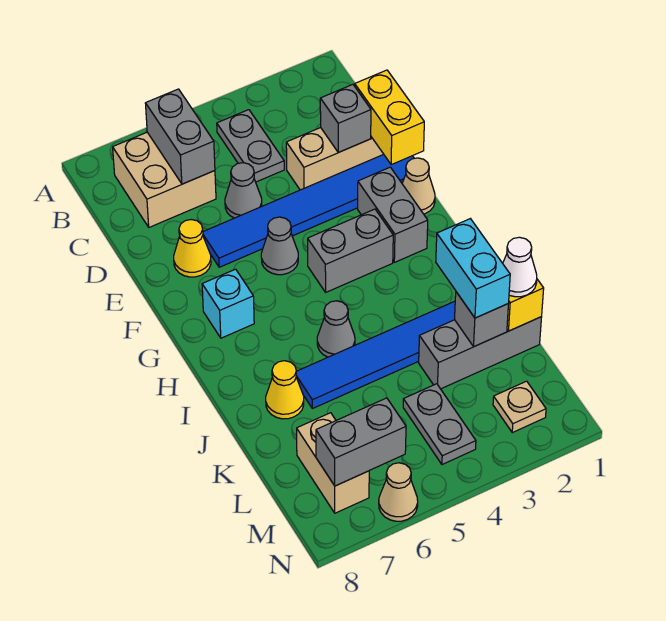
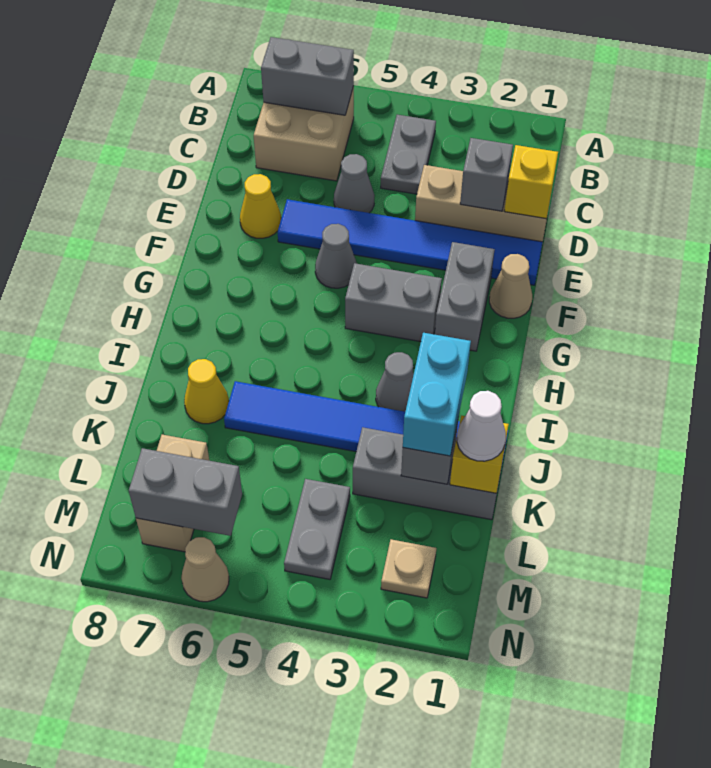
grey 1x2 brick [145,89,215,184] -> grey 1x2 brick turned to [261,37,354,115]
yellow 1x2 brick [355,70,424,165] -> yellow 1x1 brick [504,145,558,219]
cyan 1x1 brick [202,269,254,338] -> none
grey 1x1 cone [317,301,355,357] -> grey 1x1 cone moved to [376,352,414,412]

